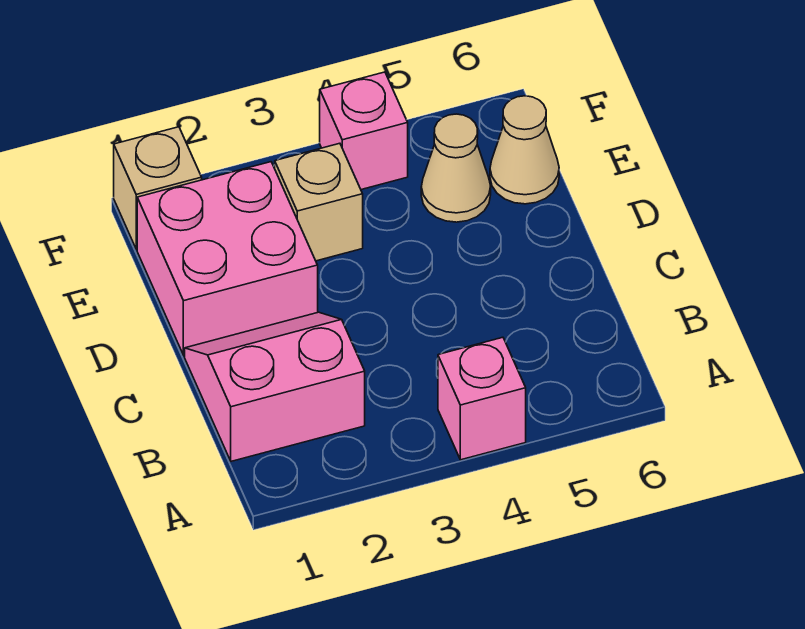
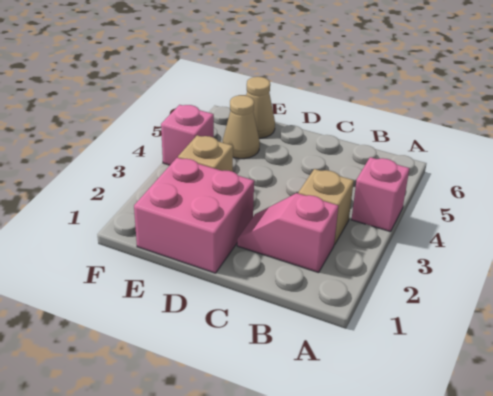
pink 2x2 slope [185,312,365,461] -> pink 1x2 slope [237,193,338,273]
tan 1x1 brick [114,127,202,249] -> tan 1x1 brick moved to [298,169,354,245]

